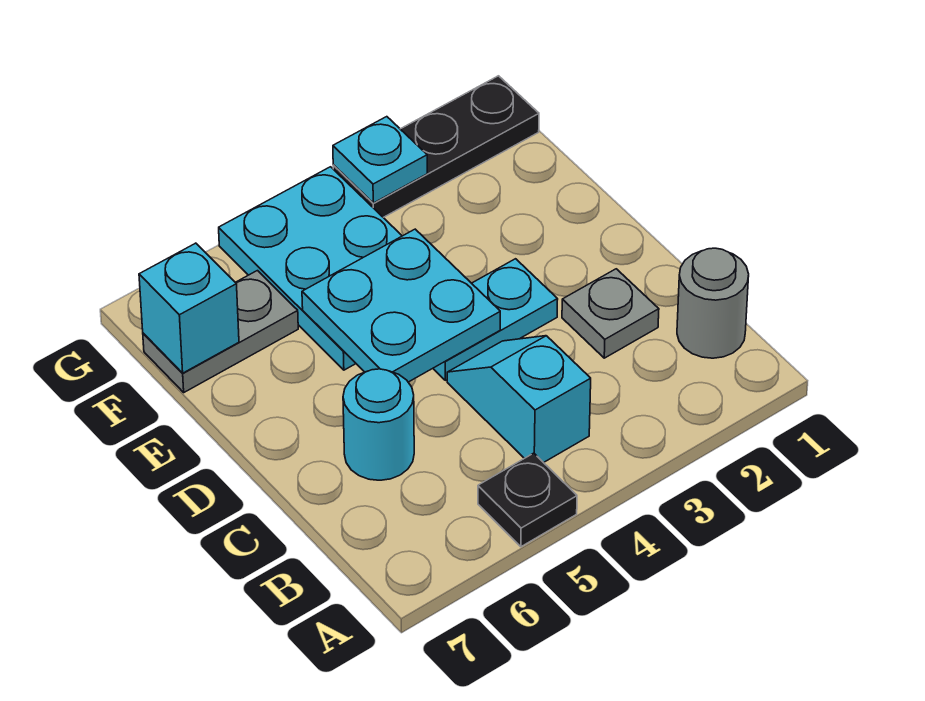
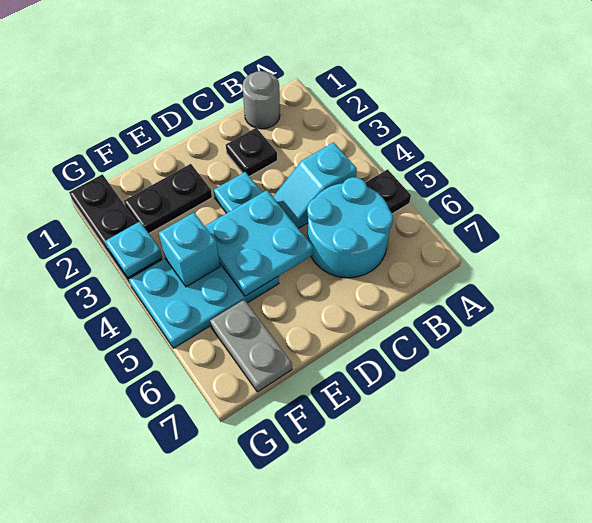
grey 1x1 plate [562,269,659,358] -> black 1x1 plate [226,128,277,177]
cyan 1x1 round brick [343,369,414,480] -> cyan 2x2 round brick [307,177,393,278]
none -> black 1x2 plate [124,164,212,233]
cyan 1x1 brick [139,243,239,373] -> cyan 1x1 brick moved to [159,213,220,287]

